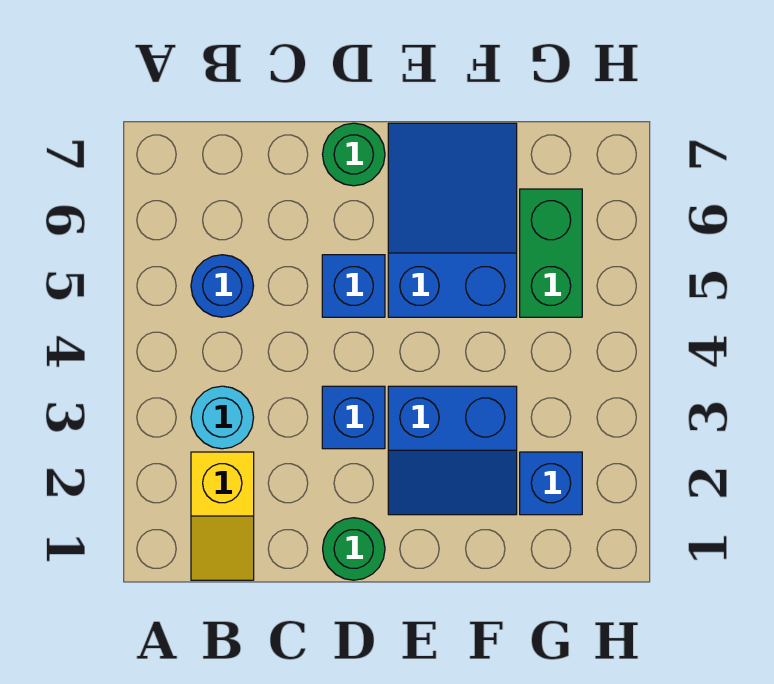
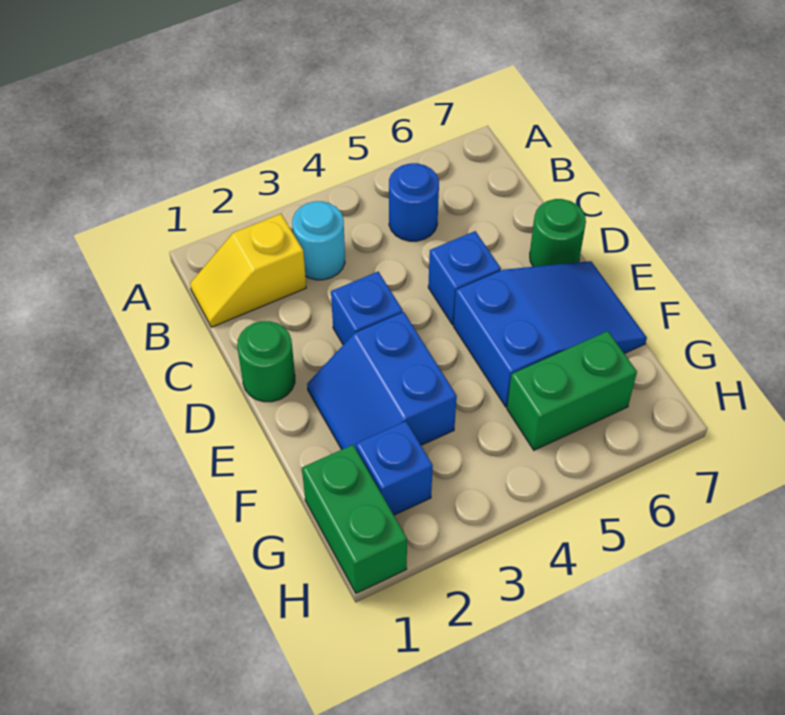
none -> green 1x2 brick [302,445,407,593]

